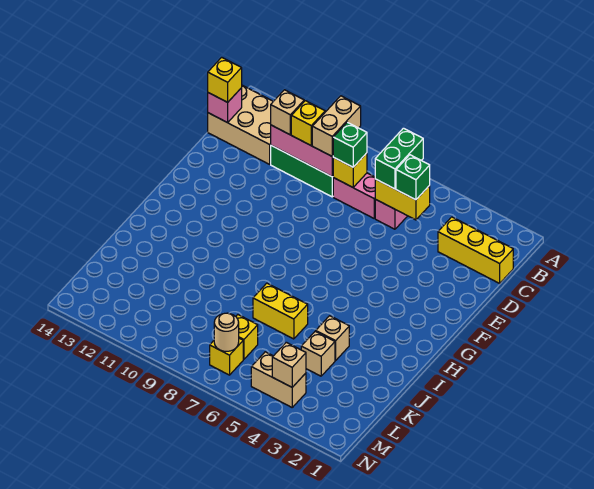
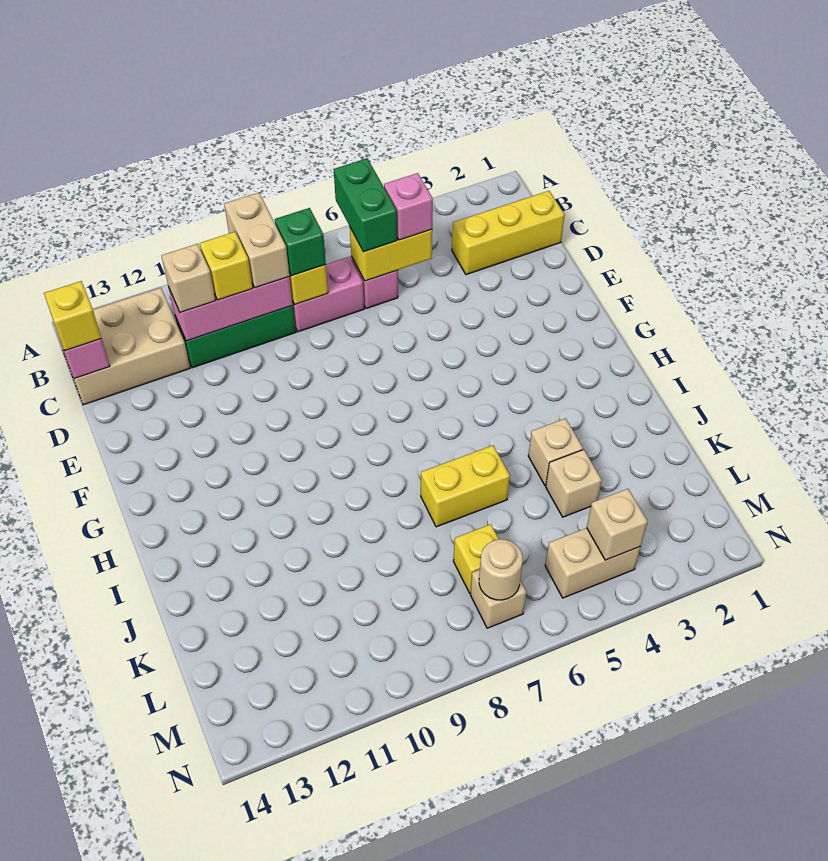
green 1x1 brick [396,155,430,200] -> pink 1x1 brick [384,173,433,240]
yellow 1x1 brick [210,338,243,375] -> tan 1x1 brick [471,570,526,628]

